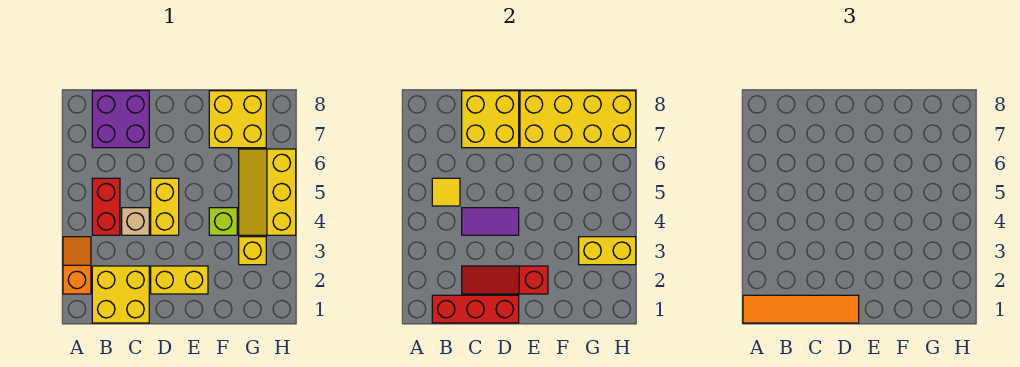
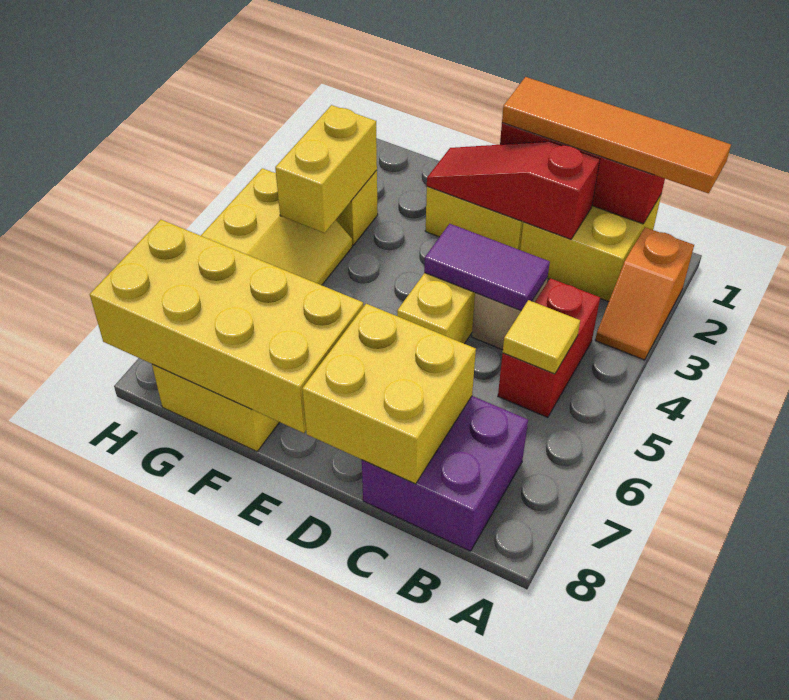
red 1x3 slope [462,266,548,294] -> red 1x3 slope turned to [427,141,600,239]
lime 1x1 brick [209,208,237,235] -> none
yellow 1x2 brick [579,237,636,265] -> yellow 1x2 brick turned to [275,105,377,233]

